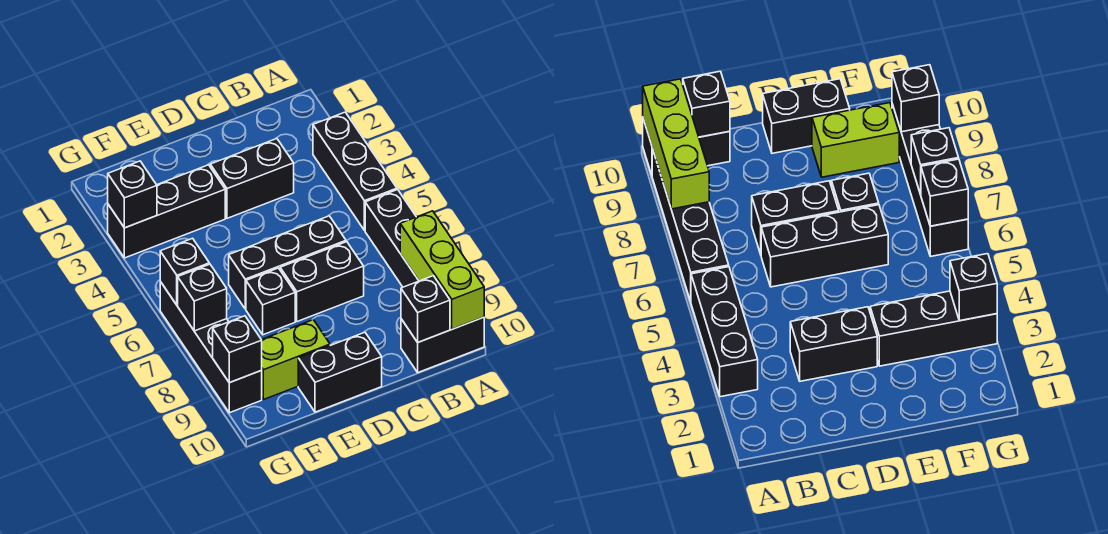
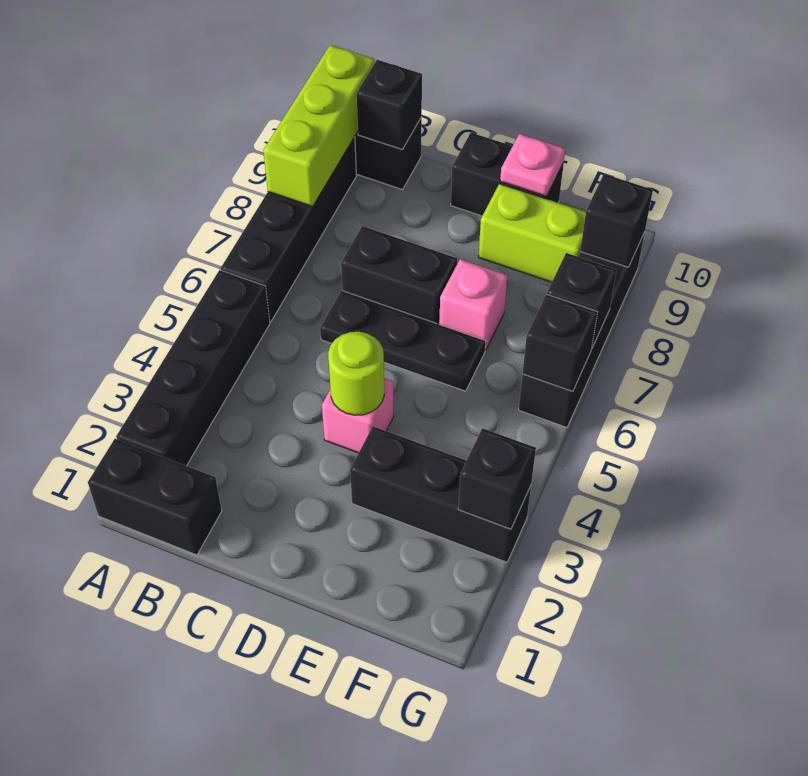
black 1x3 brick [313,112,397,230] -> black 1x4 brick [116,270,270,466]
black 1x2 brick [210,139,294,218] -> black 1x2 brick moved to [88,439,222,555]
black 1x3 brick [229,216,346,309] -> black 1x3 plate [320,290,486,391]
none -> pink 1x1 brick [322,378,394,453]
none -> lime 1x1 round brick [328,332,384,415]
black 1x1 brick [246,268,295,335] -> pink 1x1 brick [439,259,507,350]
none -> pink 1x1 plate [500,134,565,196]

